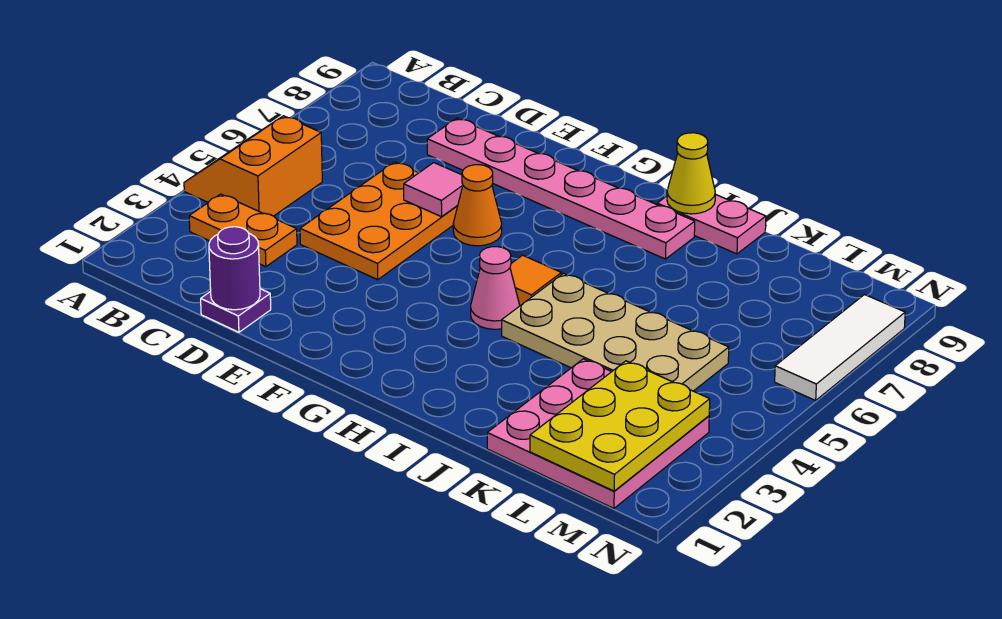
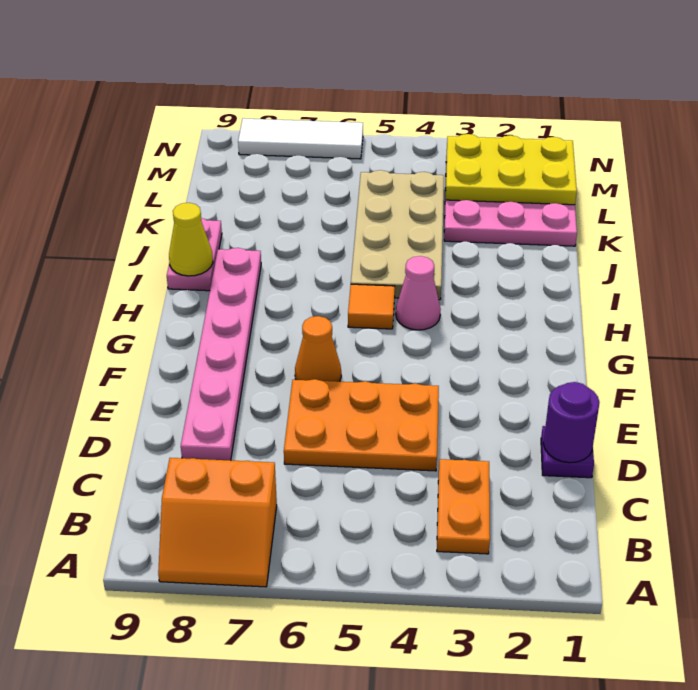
orange 2x2 slope [184,116,322,216] -> orange 2x2 slope moved to [158,458,277,587]
pink 1x1 tile [404,163,463,217] -> none

